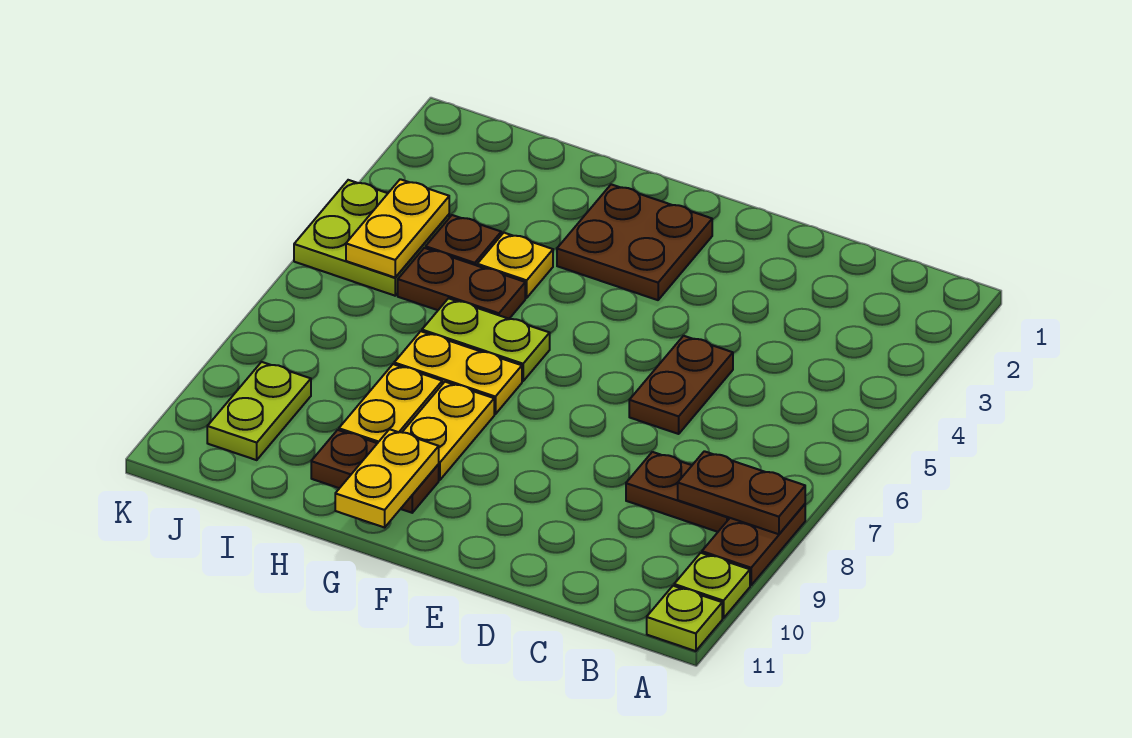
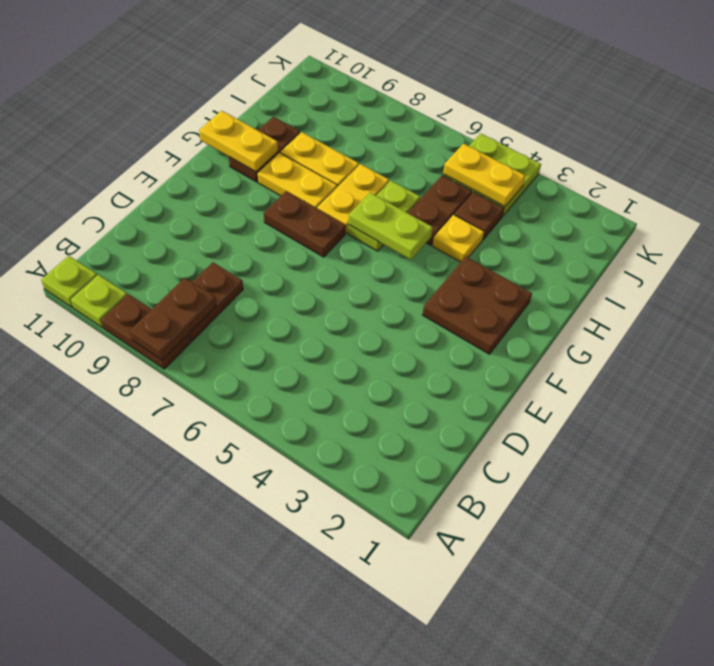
brown 1x2 plate [629,336,733,434] -> brown 1x2 plate moved to [264,191,346,257]
lime 1x2 plate [207,362,311,460] -> lime 1x2 plate moved to [348,193,433,260]

